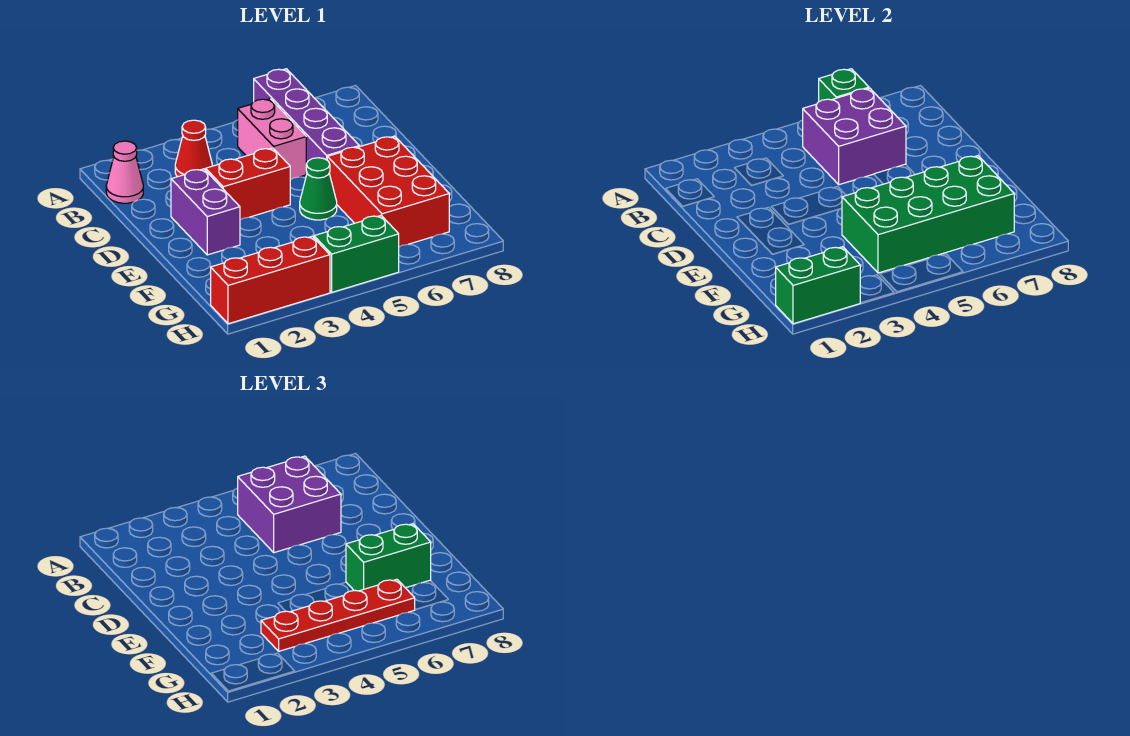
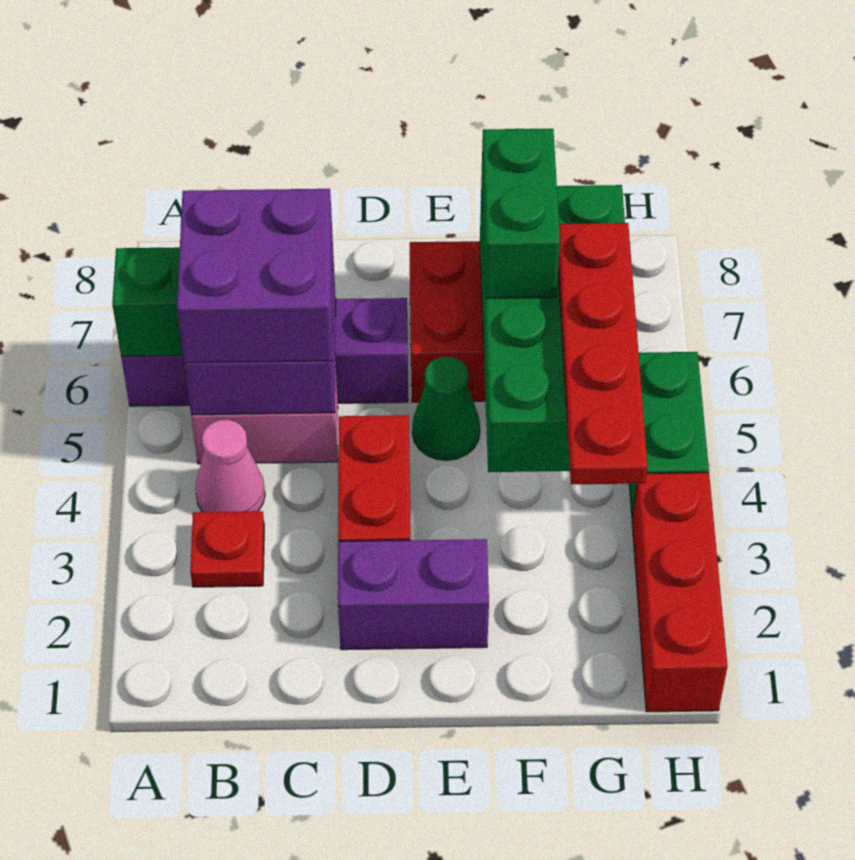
pink 1x1 cone [106,141,143,203] -> pink 1x1 cone moved to [195,420,265,512]
red 1x1 cone [175,120,212,177] -> red 1x1 plate [190,511,264,587]
green 1x2 brick [776,247,860,324] -> none

